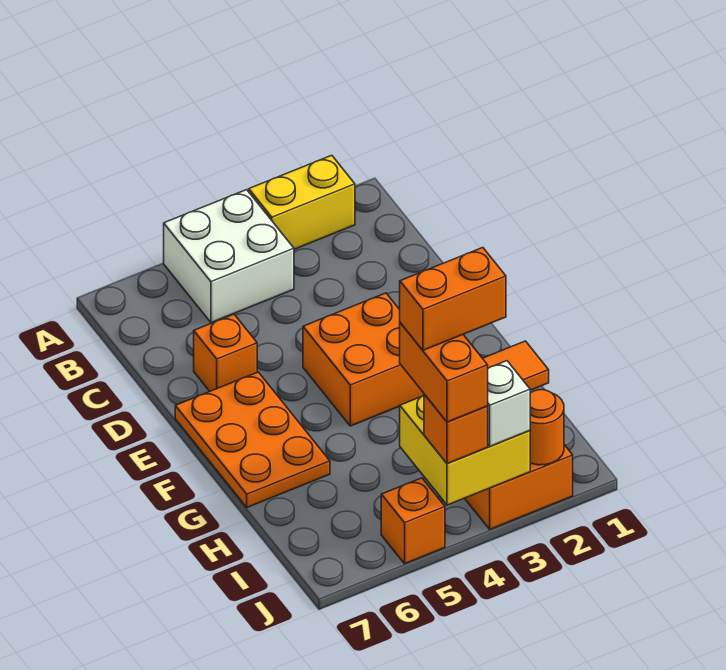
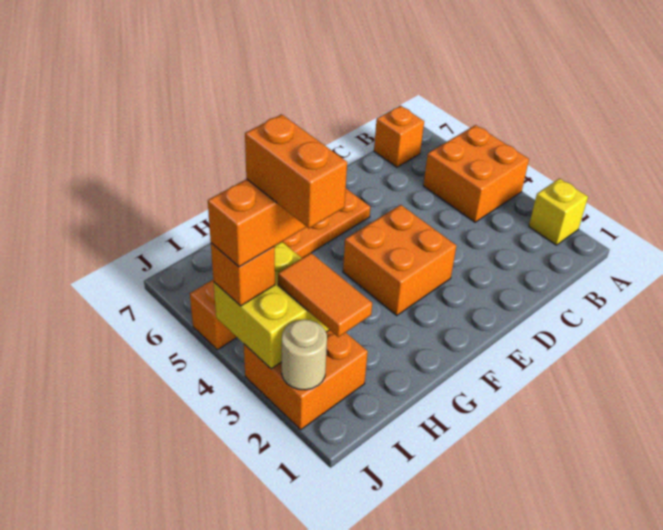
yellow 1x2 brick [249,155,355,249] -> yellow 1x1 brick [529,179,588,245]
white 2x2 brick [164,190,294,323] -> orange 2x2 brick [423,125,529,222]
orange 1x1 brick [194,314,257,391] -> orange 1x1 brick moved to [374,106,424,167]
orange 1x1 round brick [530,390,564,465] -> tan 1x1 round brick [282,320,327,390]
white 1x1 brick [488,361,530,446] -> none

